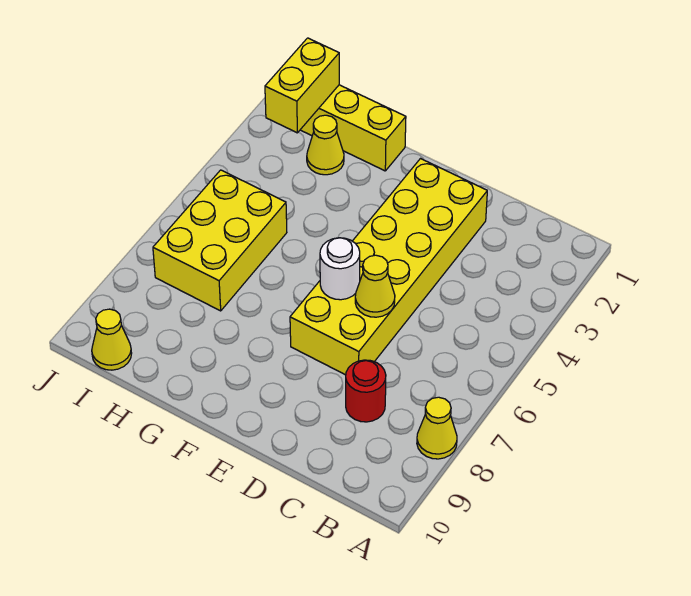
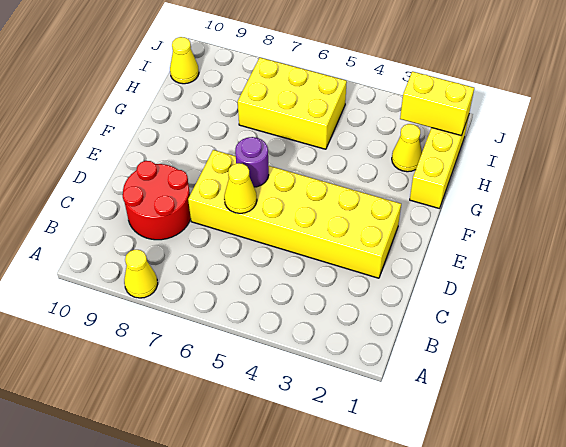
red 1x1 round brick [346,360,386,422] -> red 2x2 round brick [123,161,191,240]
white 1x1 round brick [320,238,360,300] -> purple 1x1 round brick [235,137,269,187]

